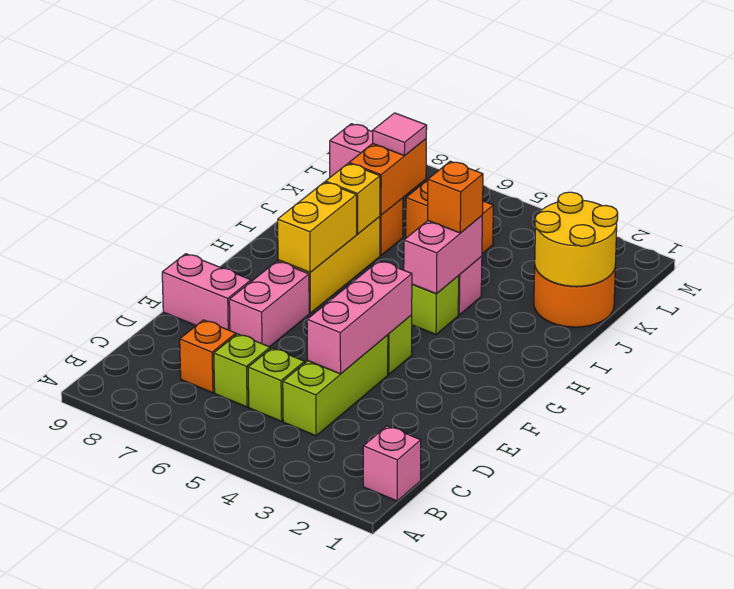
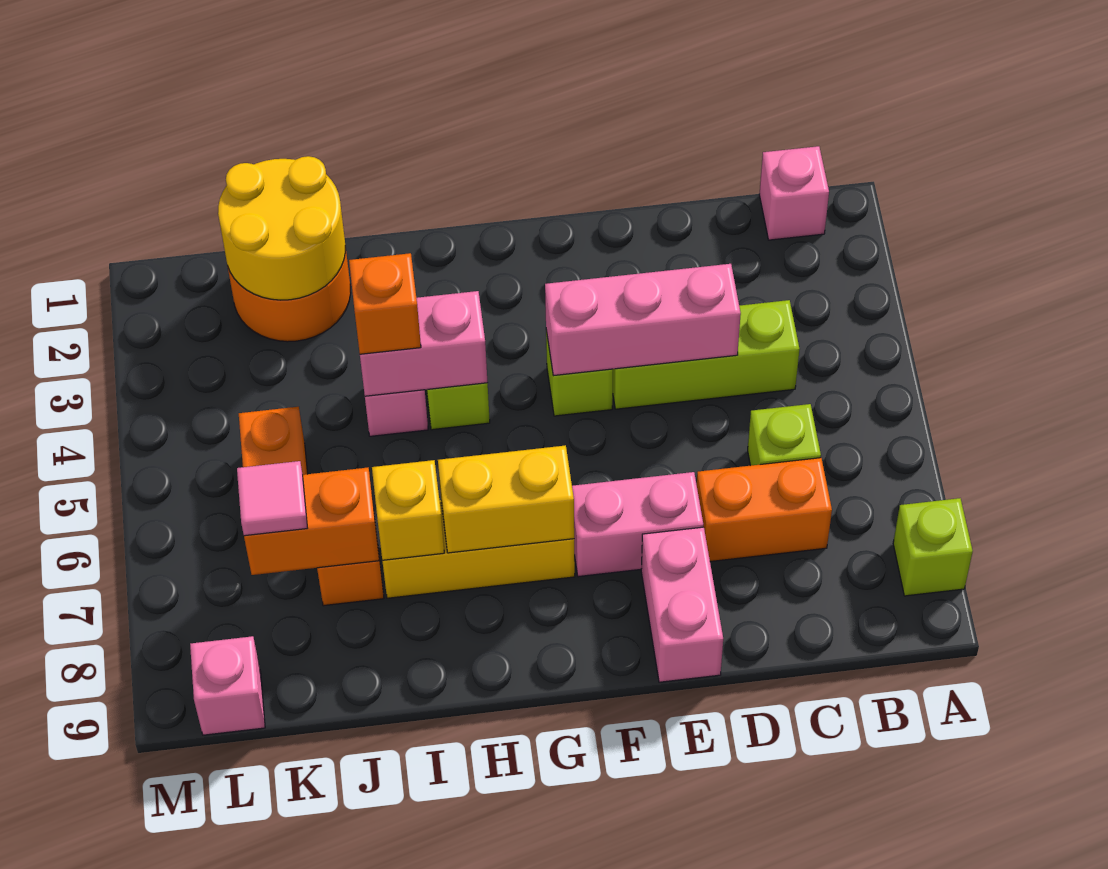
lime 1x1 brick [248,348,305,421] -> lime 1x1 brick moved to [893,498,973,596]
orange 1x1 brick [180,320,236,393] -> orange 1x2 brick [697,458,832,562]

